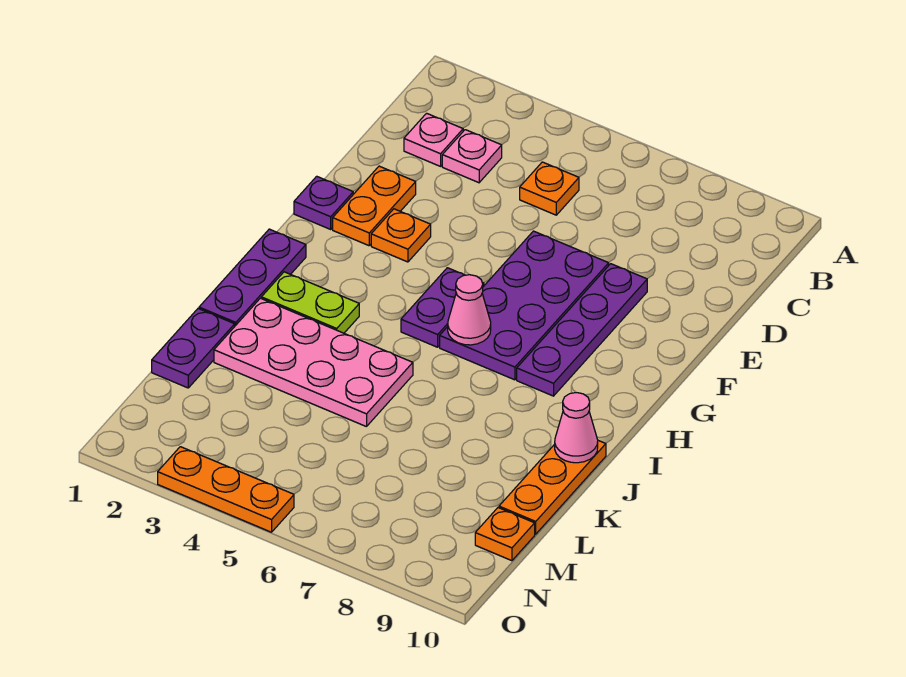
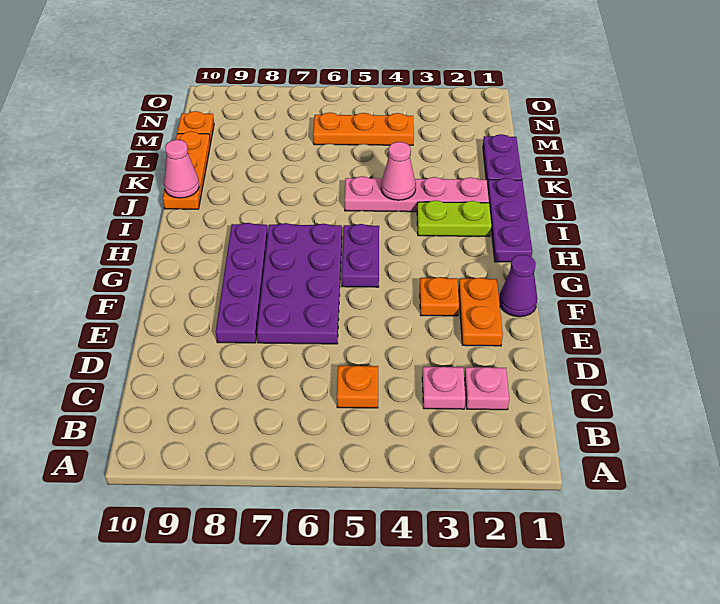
purple 1x1 plate [294,176,353,229] -> purple 1x1 cone [499,255,537,317]
pink 1x1 cone [448,275,491,345] -> pink 1x1 cone moved to [381,142,416,200]
pink 2x4 plate [214,298,413,427] -> pink 1x4 plate [345,176,489,212]
orange 1x3 plate [158,447,294,532] -> orange 1x3 plate moved to [313,113,414,145]

